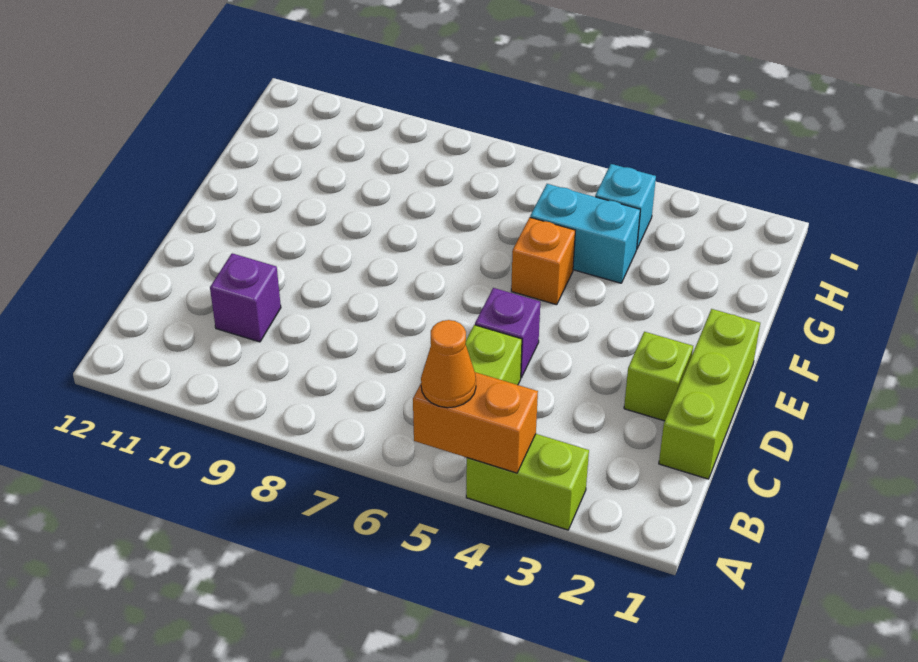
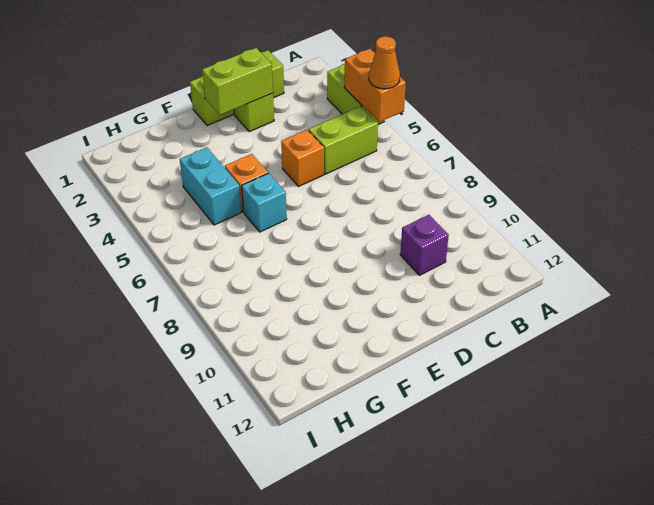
none -> lime 1x2 brick [202,48,273,115]
purple 1x1 brick [475,288,540,378] -> orange 1x1 brick [281,130,324,187]
cyan 1x1 brick [595,164,656,248] -> cyan 1x1 brick moved to [242,173,287,232]

